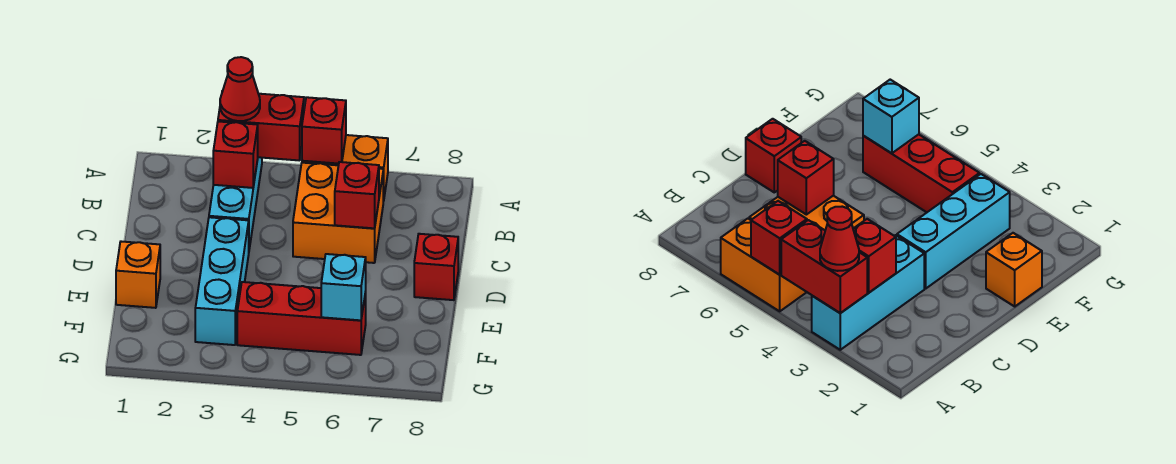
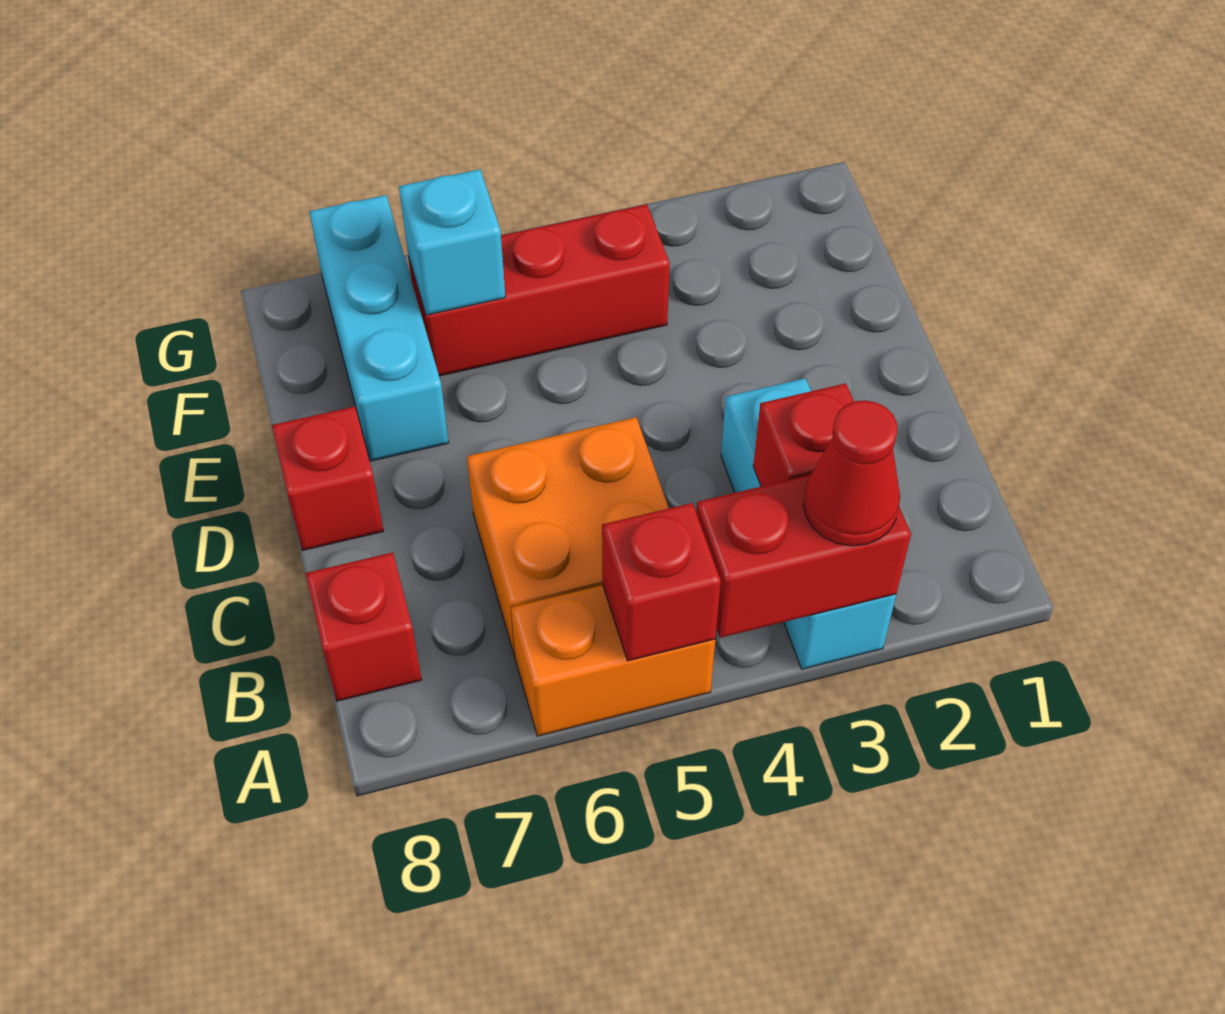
red 1x1 brick [335,162,379,228] -> red 1x1 brick moved to [305,552,422,701]
cyan 1x3 brick [195,217,249,345] -> cyan 1x3 brick moved to [309,195,449,461]
orange 1x1 brick [116,241,160,308] -> none

